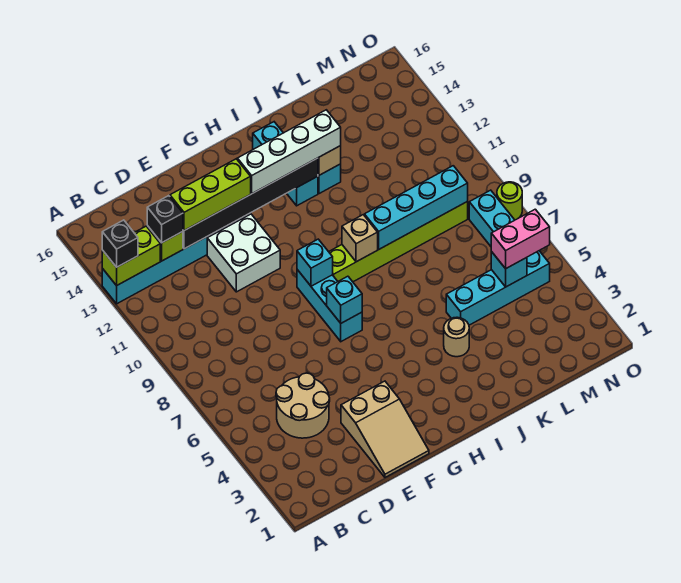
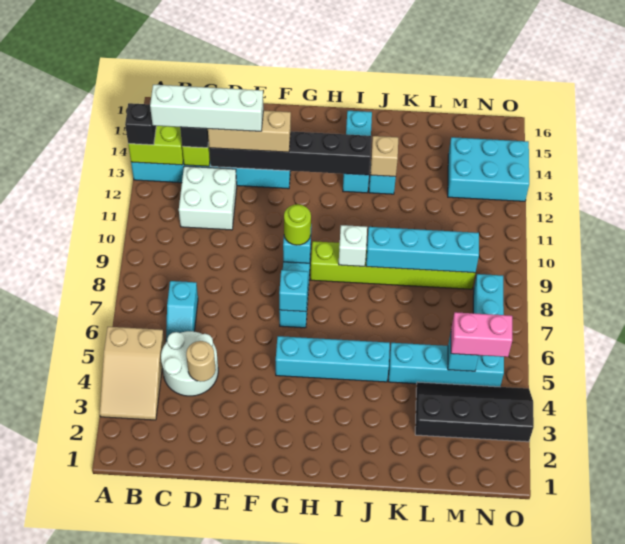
tan 2x2 round brick [276,373,330,438] -> white 2x2 round brick [161,331,218,396]
none -> cyan 1x2 slope [166,281,198,342]
lime 1x3 brick [170,159,251,230] -> tan 1x3 brick [208,111,291,152]
tan 2x3 slope [341,381,429,477] -> tan 2x3 slope moved to [100,327,165,420]
white 2x2 brick [207,214,280,292] -> white 2x2 brick moved to [179,166,237,230]
none -> cyan 1x4 brick [276,336,390,382]
white 1x4 brick [237,110,341,193] -> white 1x4 brick moved to [150,85,263,131]
tan 1x1 brick [342,215,378,262] -> white 1x1 brick [339,225,367,266]
tan 1x1 round brick [444,317,469,357] -> tan 1x1 round brick moved to [186,341,216,382]
none -> black 2x4 slope [415,382,534,442]
none -> cyan 2x3 brick [448,137,529,201]
lime 1x1 round brick [497,182,522,220] -> lime 1x1 round brick moved to [284,204,311,245]

